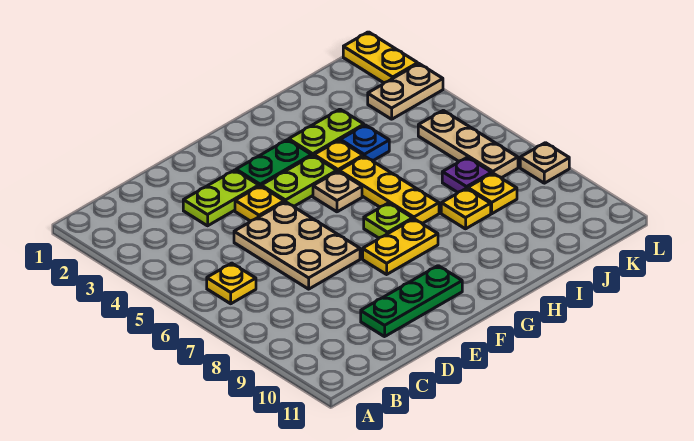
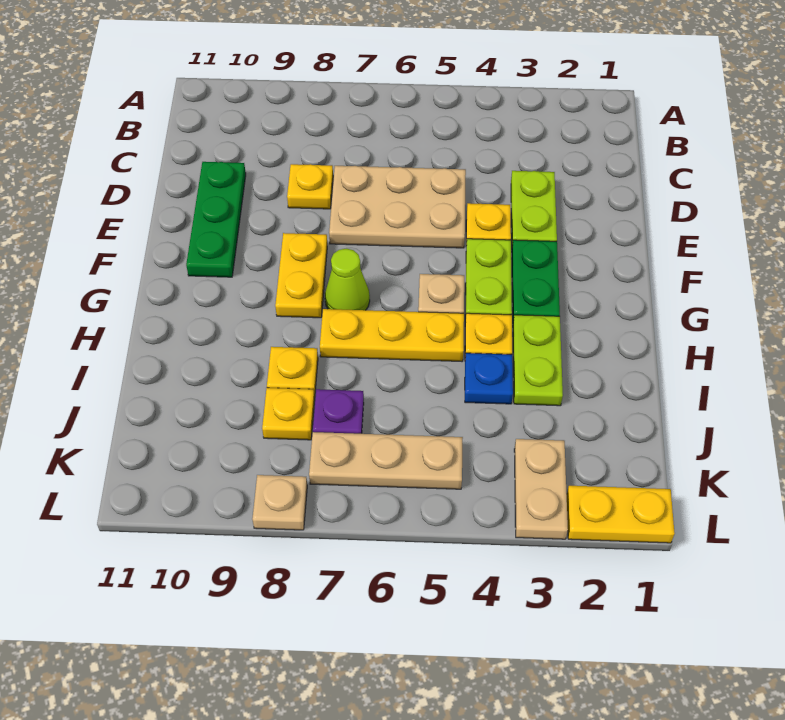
yellow 1x1 plate [207,263,256,304] -> yellow 1x1 plate moved to [287,164,333,209]
lime 1x1 plate [364,203,413,238] -> lime 1x1 cone [325,249,370,310]

